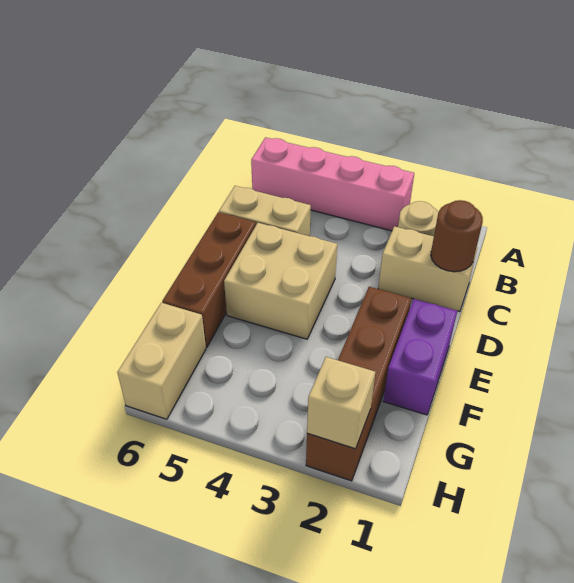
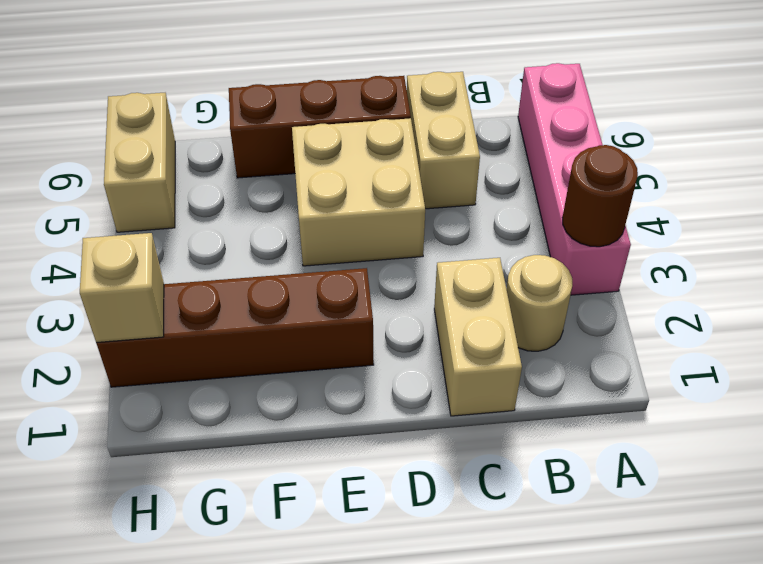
brown 1x1 round brick [431,200,483,272] -> brown 1x1 round brick moved to [563,145,638,247]
purple 1x2 brick [383,299,457,415] -> none
tan 1x2 brick [117,303,206,419] -> tan 1x2 brick turned to [104,93,175,232]

